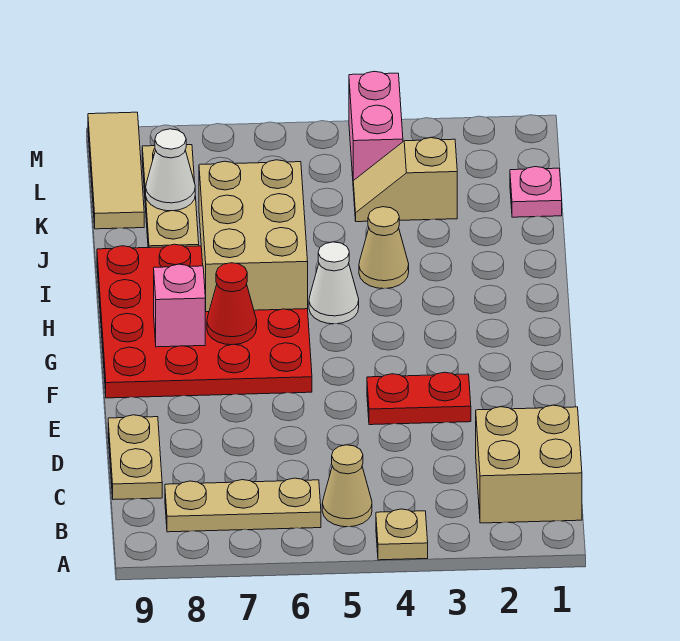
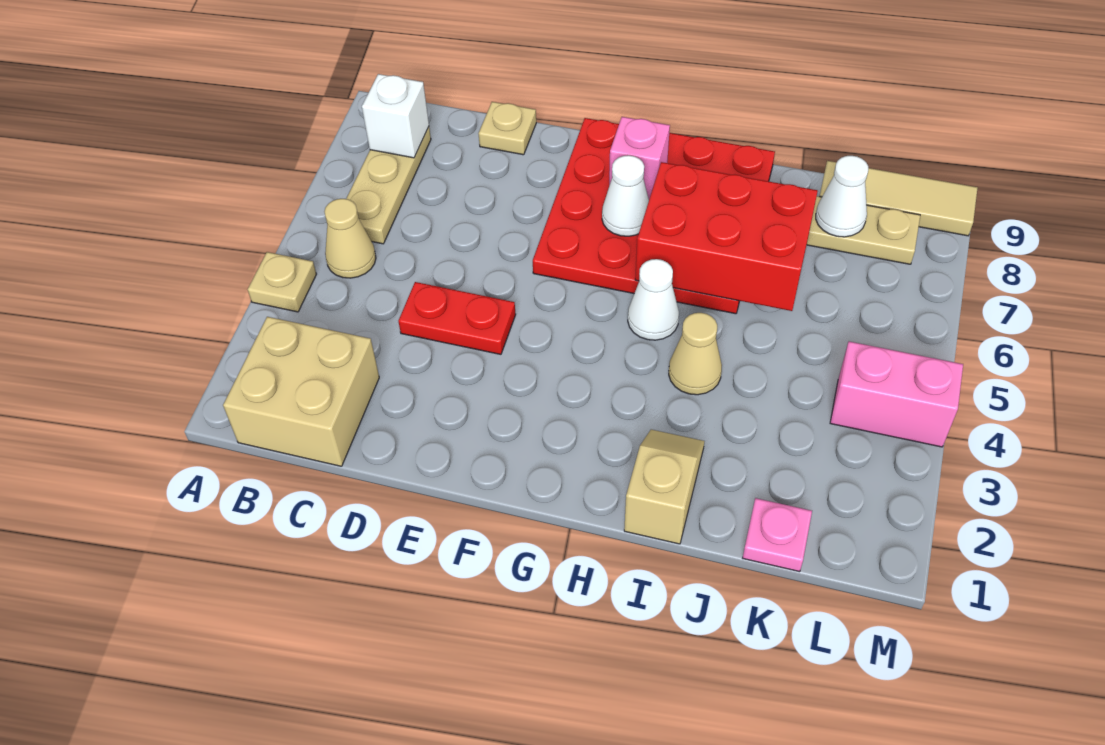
none -> white 1x1 brick [362,74,429,158]
tan 1x2 plate [108,415,162,500] -> tan 1x1 plate [478,102,536,155]
red 1x2 plate [367,372,471,425] -> red 1x2 plate turned to [398,282,516,354]
red 1x1 cone [207,263,257,345] -> white 1x1 cone [602,155,649,236]
tan 2x3 brick [199,160,308,312] -> red 2x3 brick [635,162,818,311]
tan 1x2 slope [353,138,457,222] -> tan 1x2 slope moved to [624,430,704,544]

